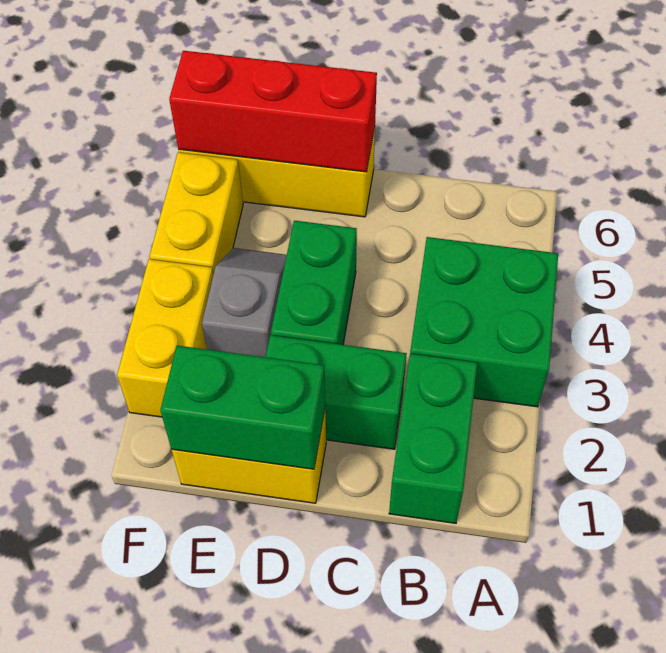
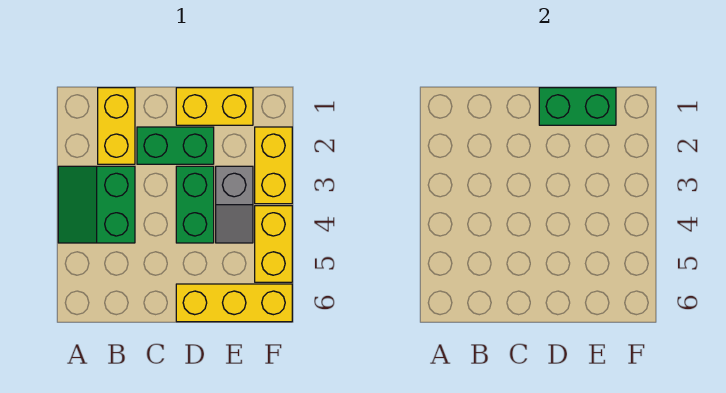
green 2x2 brick [410,237,558,407] -> green 2x2 slope [58,166,135,243]
green 1x2 brick [389,354,477,523] -> yellow 1x2 brick [98,88,135,164]
red 1x3 brick [169,51,377,172] -> none

